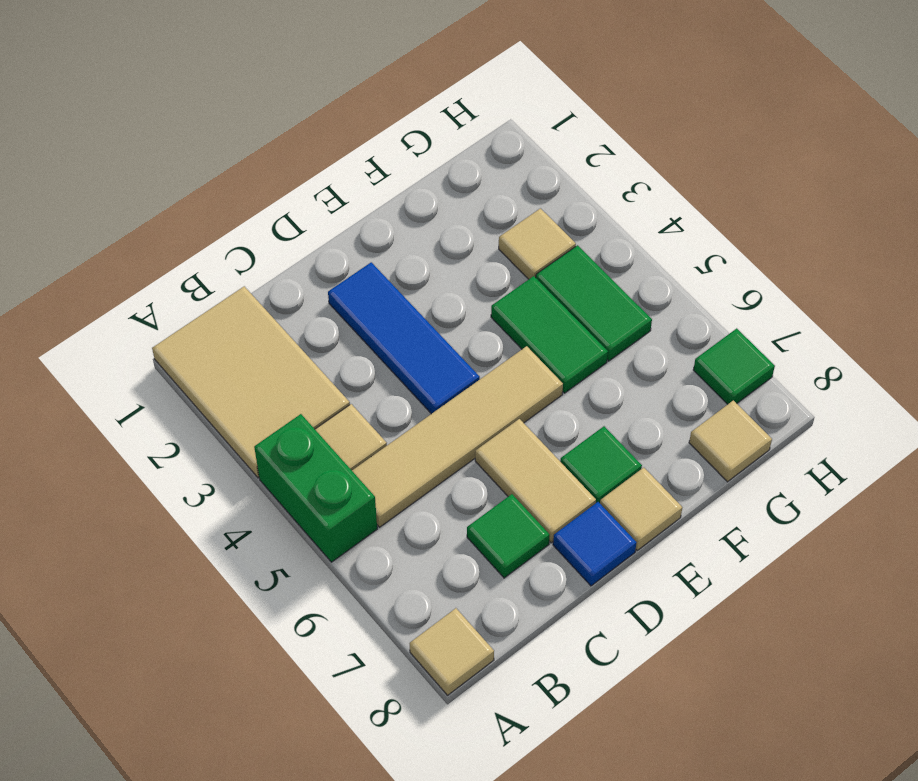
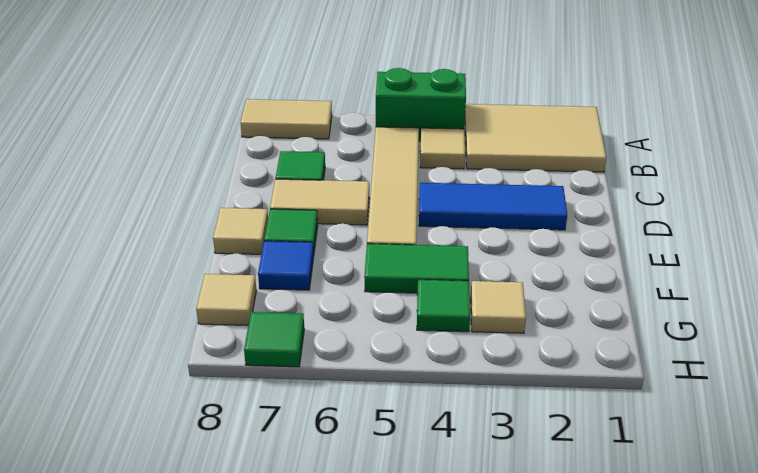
tan 1x1 tile [410,608,494,695] -> tan 1x2 tile [241,99,332,139]
blue 1x1 tile [553,502,637,586] -> blue 1x1 tile moved to [258,241,314,290]
green 1x2 tile [536,245,652,361] -> green 1x1 tile [417,280,470,332]

